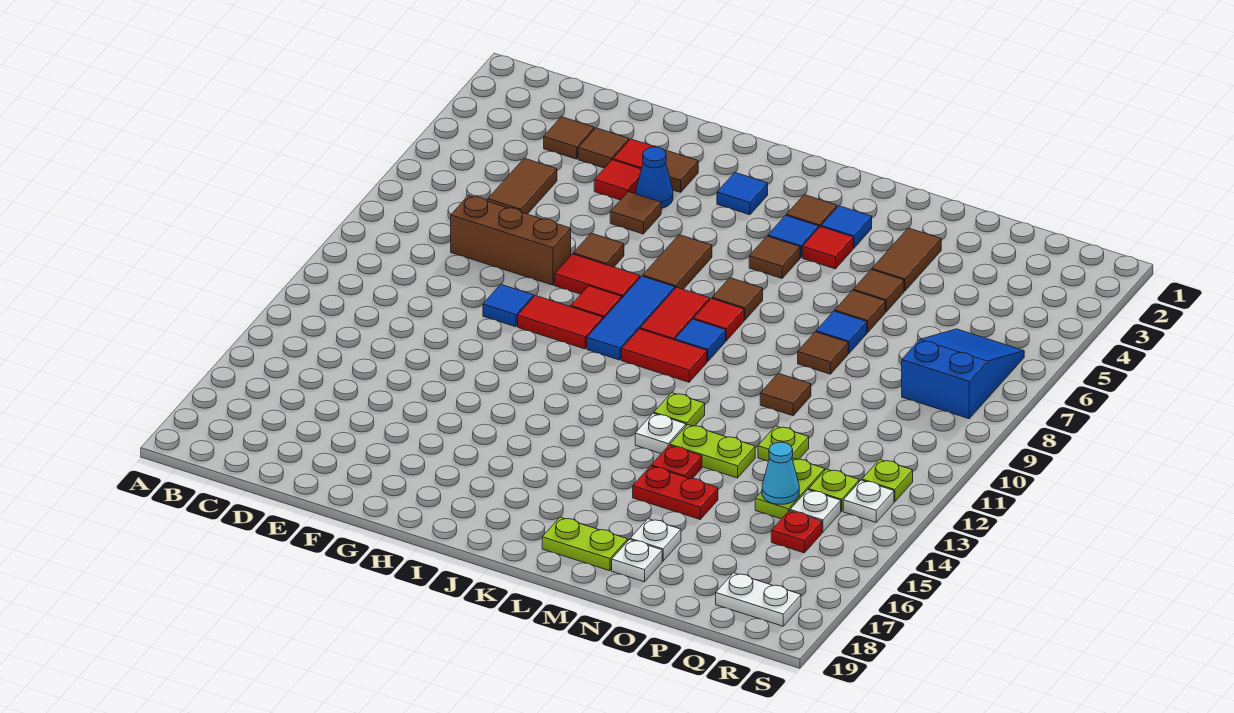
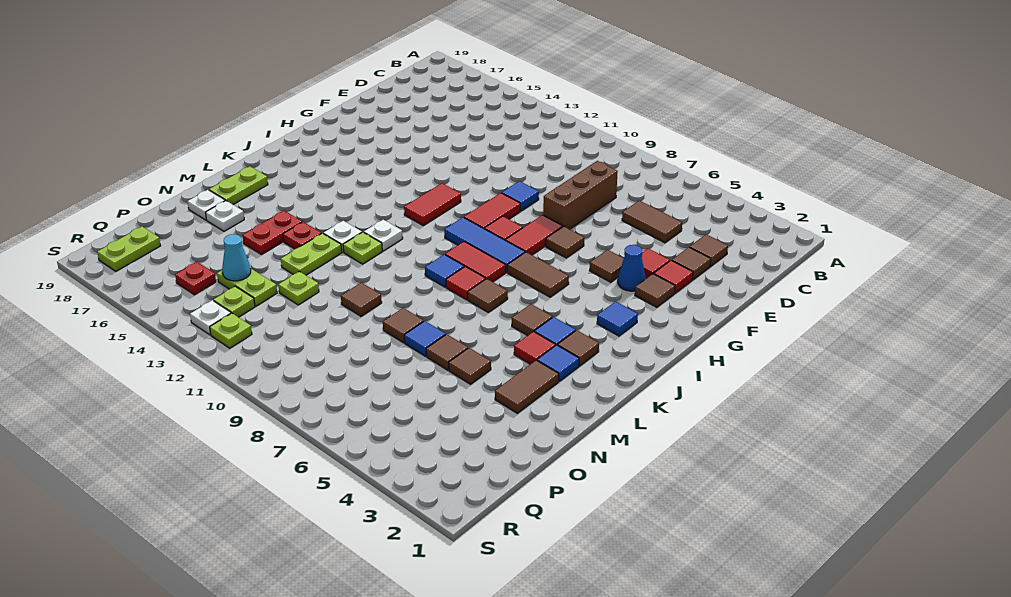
red 1x2 tile [622,329,707,382] -> red 1x2 tile moved to [404,183,461,226]
brown 1x2 tile [872,228,941,291] -> brown 1x2 tile turned to [495,360,559,413]
blue 2x3 slope [902,329,1024,419] -> none
white 1x1 plate [790,490,841,532] -> white 1x1 plate moved to [364,220,403,251]
white 1x2 plate [716,573,801,626] -> lime 1x2 plate [97,227,161,271]

